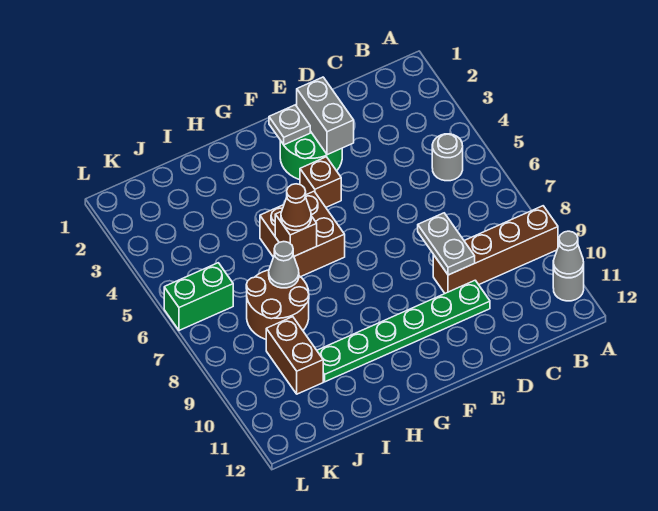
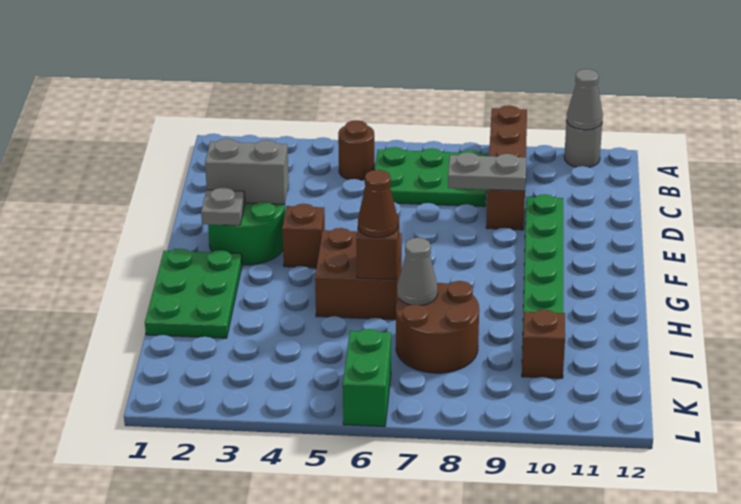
grey 1x1 round brick [432,134,463,181] -> brown 1x1 round brick [338,120,374,180]
none -> green 2x3 plate [375,147,488,207]
none -> green 2x3 plate [145,249,242,338]
brown 1x2 brick [266,317,323,394] -> brown 1x1 brick [522,310,565,378]

